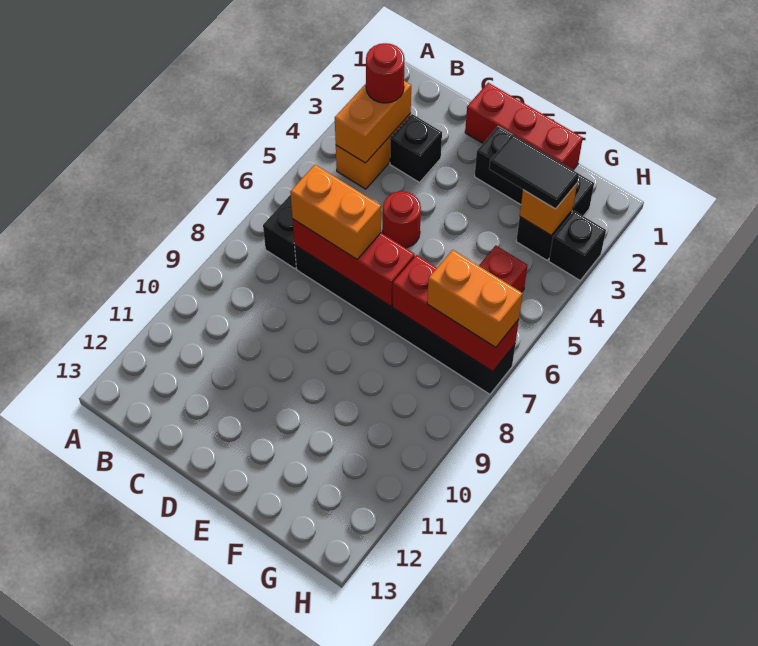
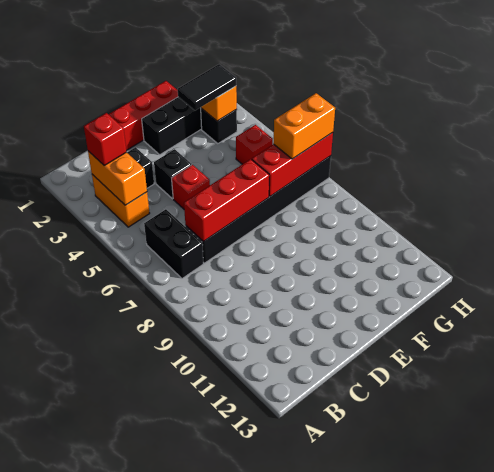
red 1x1 round brick [366,43,405,103] -> red 1x1 brick [84,113,127,166]
orange 1x2 brick [290,165,381,259] -> none
red 1x1 round brick [383,191,421,248] -> red 1x1 brick [172,165,210,209]
black 1x1 brick [549,211,606,280] -> black 1x1 brick moved to [154,149,192,199]

